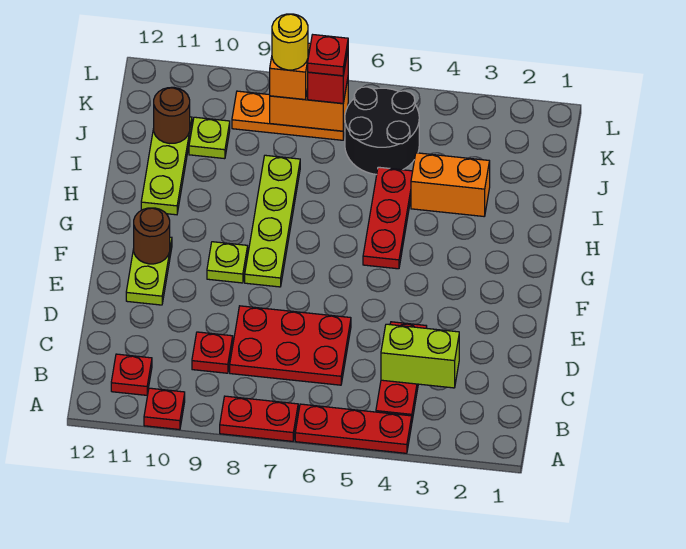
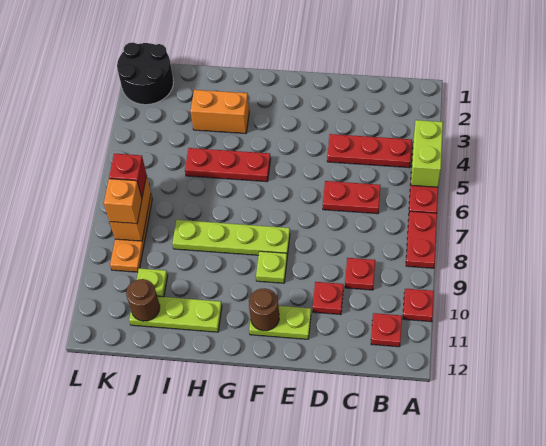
lime 1x2 brick [381,324,459,388] -> lime 1x2 brick moved to [411,120,443,187]
red 2x3 plate [230,306,351,385] -> red 1x2 plate [323,181,381,214]
orange 1x2 brick [411,153,490,216] -> orange 1x2 brick turned to [190,90,249,134]
black 2x2 round brick [345,87,419,175] -> black 2x2 round brick moved to [117,42,174,105]
red 1x1 plate [308,35,348,76] -> red 1x1 plate moved to [313,282,343,315]
yellow 1x1 round brick [272,14,308,70] -> none

